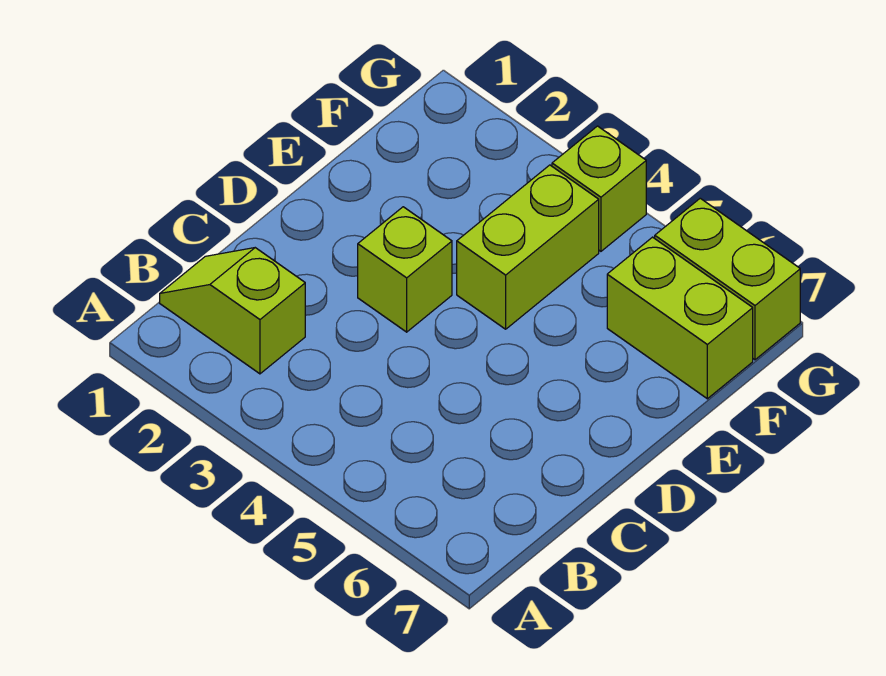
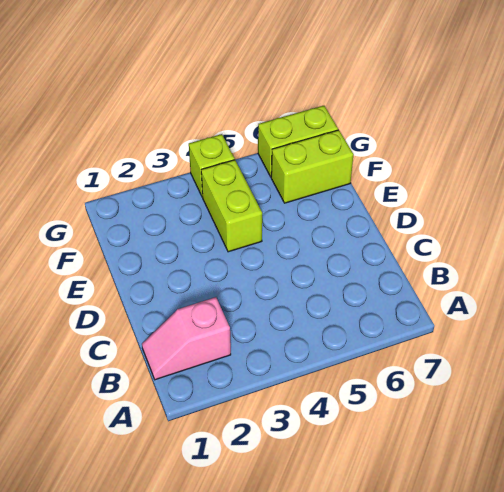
lime 1x2 slope [160,248,305,374] -> pink 1x2 slope [142,297,231,380]
lime 1x1 brick [358,207,452,332] -> none

